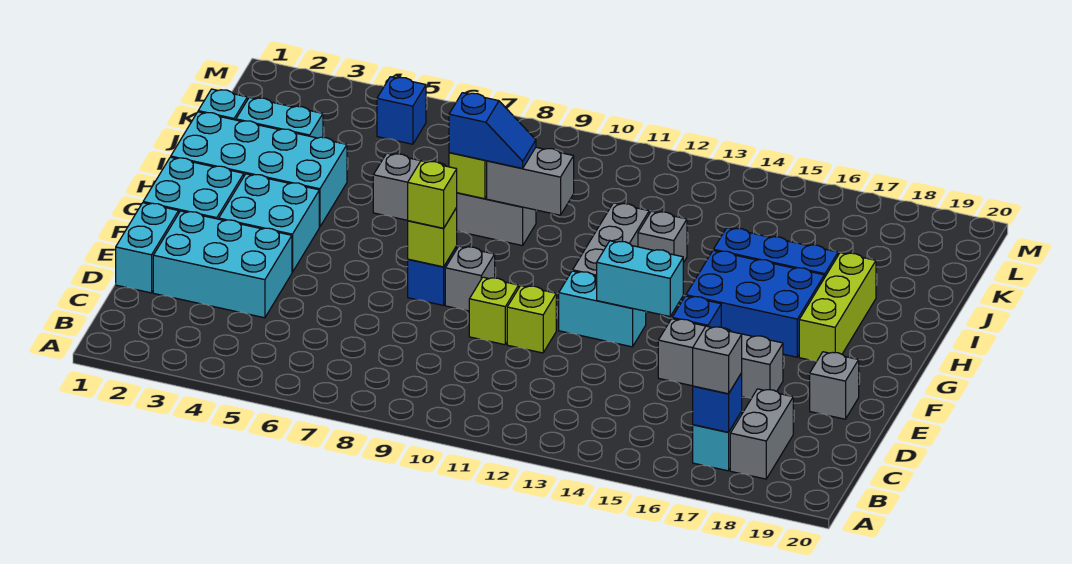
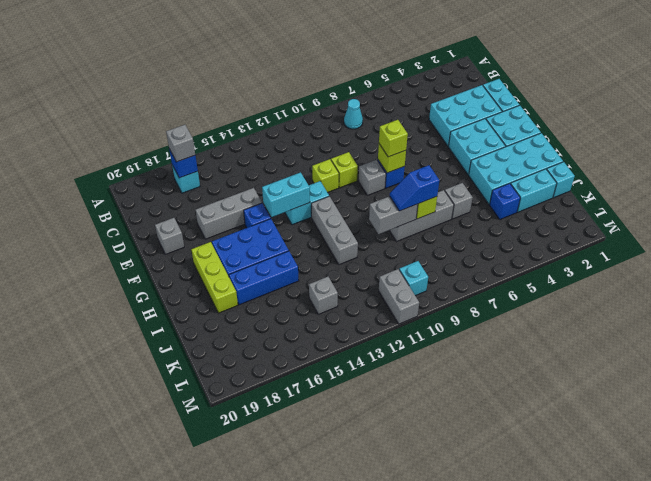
none -> cyan 1x1 cone [344,99,363,129]
grey 1x2 brick [730,389,793,479] -> grey 1x2 brick moved to [379,269,419,324]
grey 1x1 brick [638,211,687,263] -> grey 1x1 brick moved to [309,276,338,314]
blue 1x1 brick [377,77,426,144] -> blue 1x1 brick moved to [490,183,520,219]
none -> cyan 1x1 brick [399,261,428,296]

